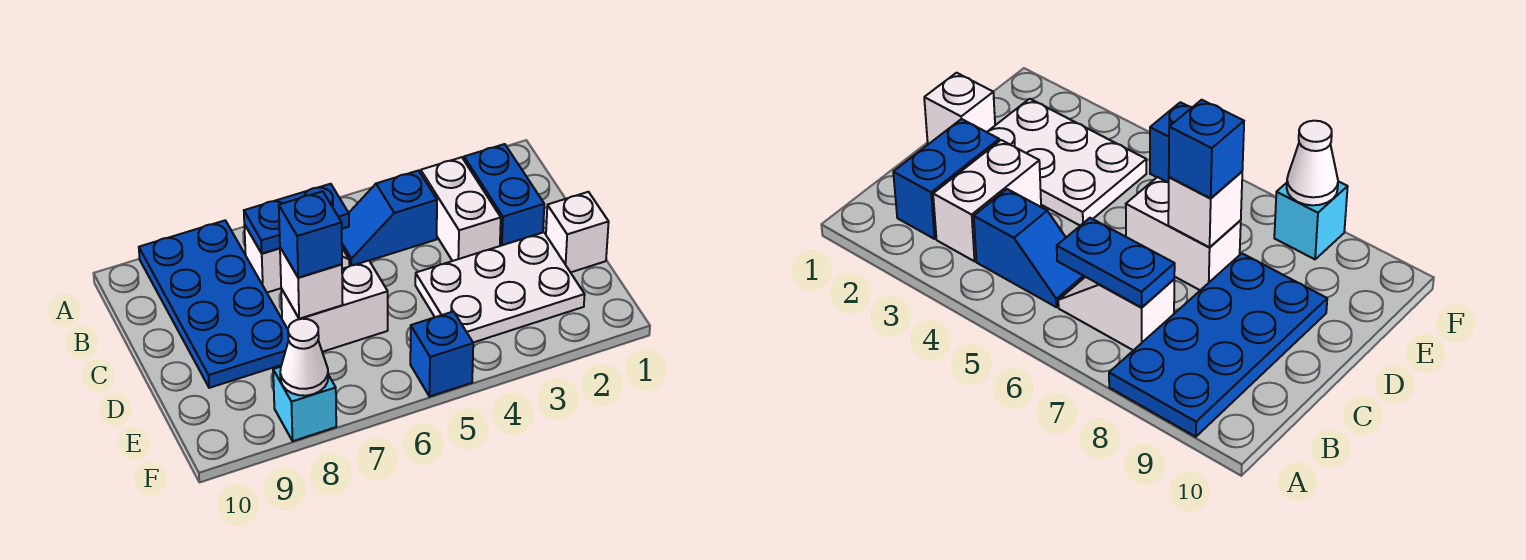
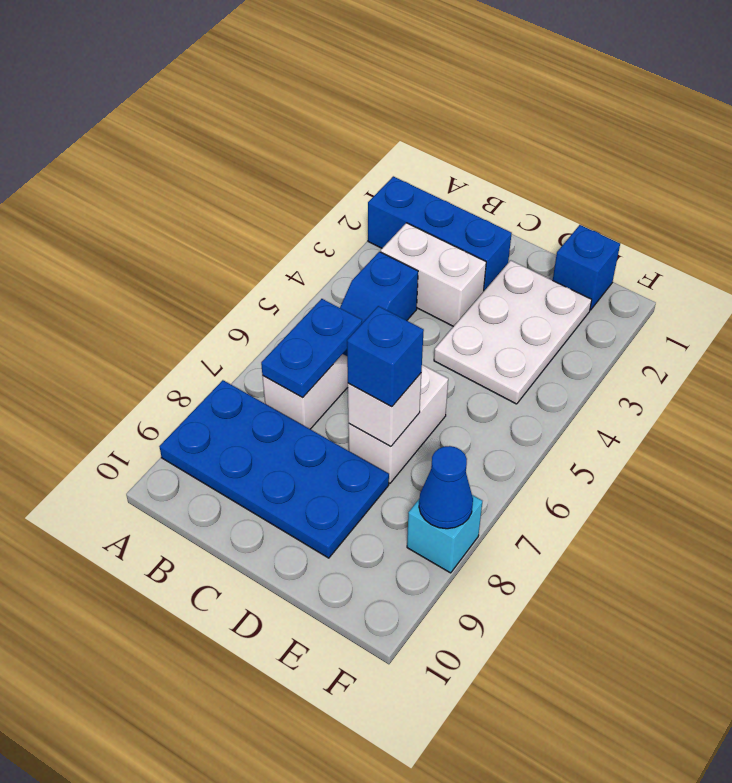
blue 1x2 brick [464,144,544,246] -> blue 1x3 brick [368,176,512,292]
white 1x1 brick [546,192,609,272] -> none
blue 1x1 brick [410,311,473,397] -> blue 1x1 brick moved to [553,225,620,310]
white 1x1 cone [280,319,328,396] -> blue 1x1 cone [419,446,473,529]

